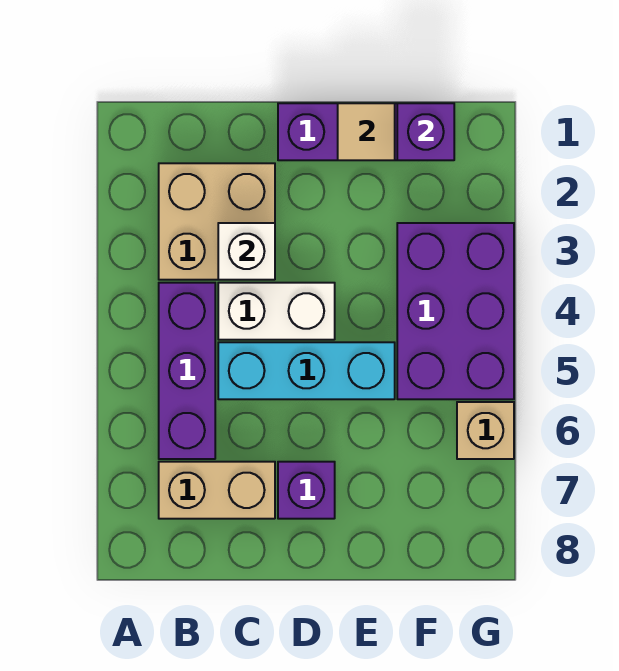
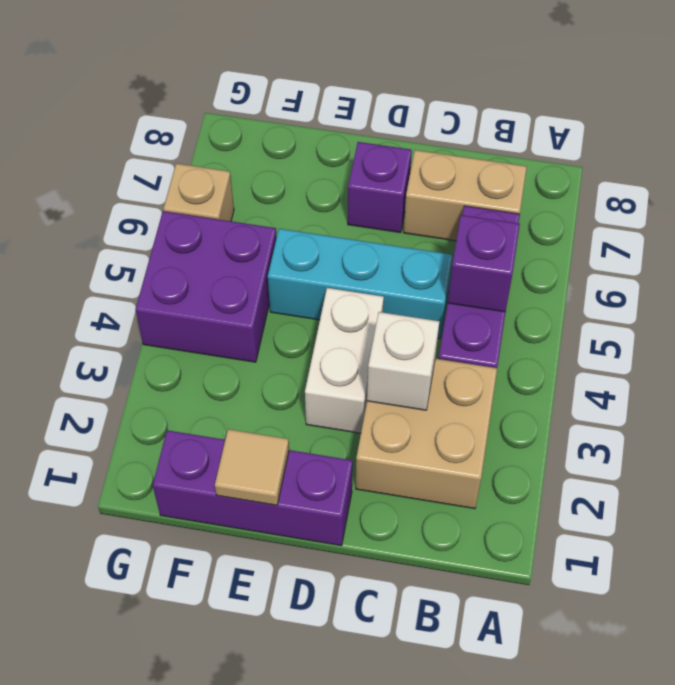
white 1x2 brick [218,283,335,340] -> white 1x2 brick turned to [305,288,384,433]
purple 1x1 brick [397,103,454,160] -> purple 1x1 brick moved to [448,215,520,312]
purple 2x3 brick [397,223,514,399] -> purple 2x2 brick [136,211,277,362]

